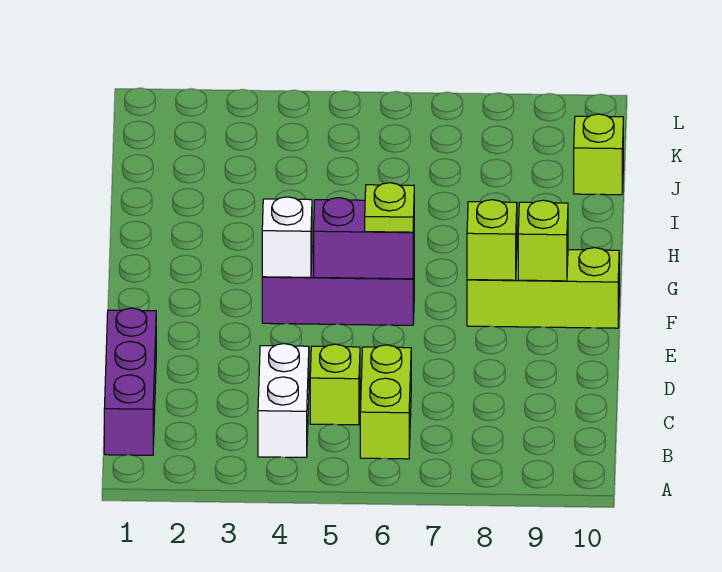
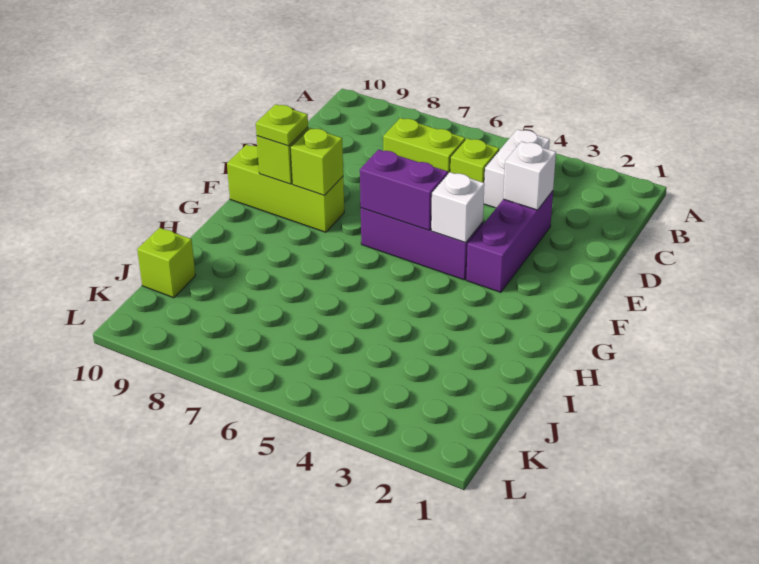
purple 1x3 brick [104,308,156,455] -> purple 1x3 brick moved to [466,191,553,292]
lime 1x2 brick [360,345,411,459] -> lime 1x2 brick turned to [383,118,465,173]
none -> white 1x1 brick [503,141,556,210]
lime 1x1 plate [365,183,414,232] -> lime 1x1 plate moved to [256,104,308,146]

